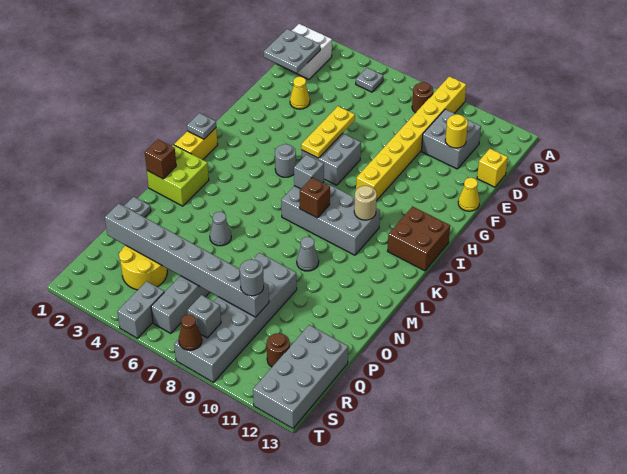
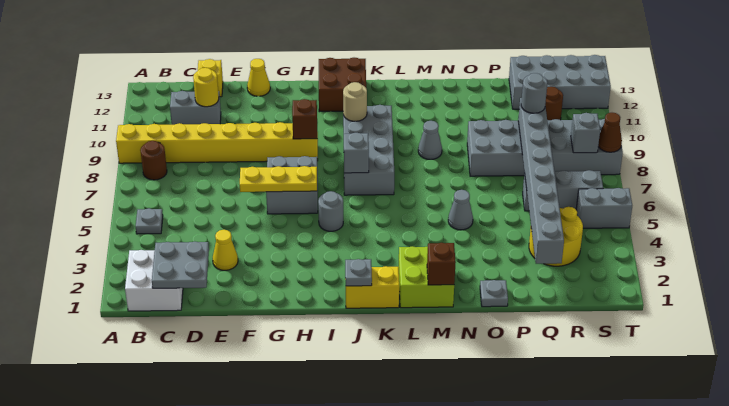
grey 2x2 brick [422,109,481,169] -> grey 1x2 brick [170,91,221,125]
brown 1x1 brick [300,178,330,218] -> brown 1x1 brick moved to [292,99,317,139]

